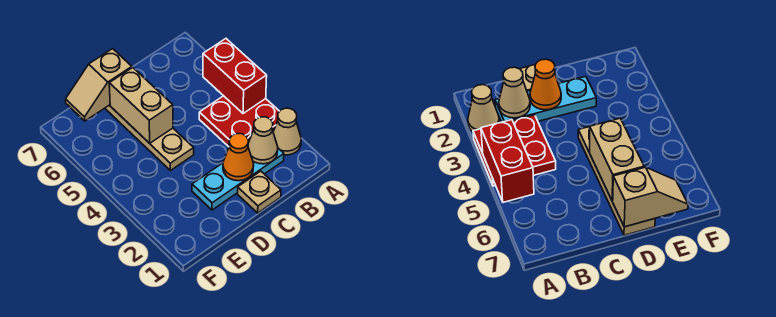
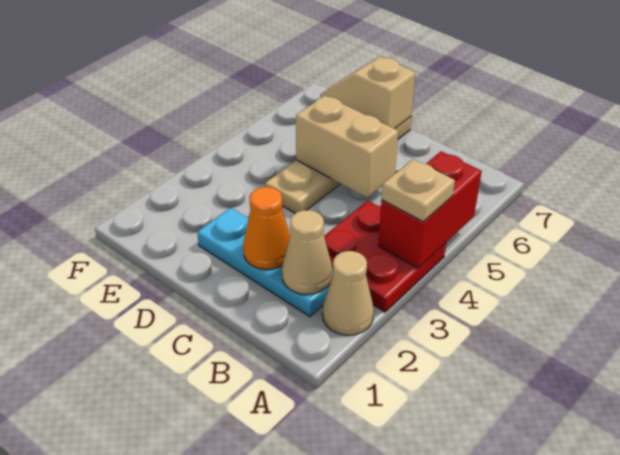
tan 1x1 plate [238,171,281,213] -> tan 1x1 plate moved to [382,159,455,221]
tan 1x2 brick [109,68,173,143] -> tan 1x2 brick turned to [296,96,398,198]

